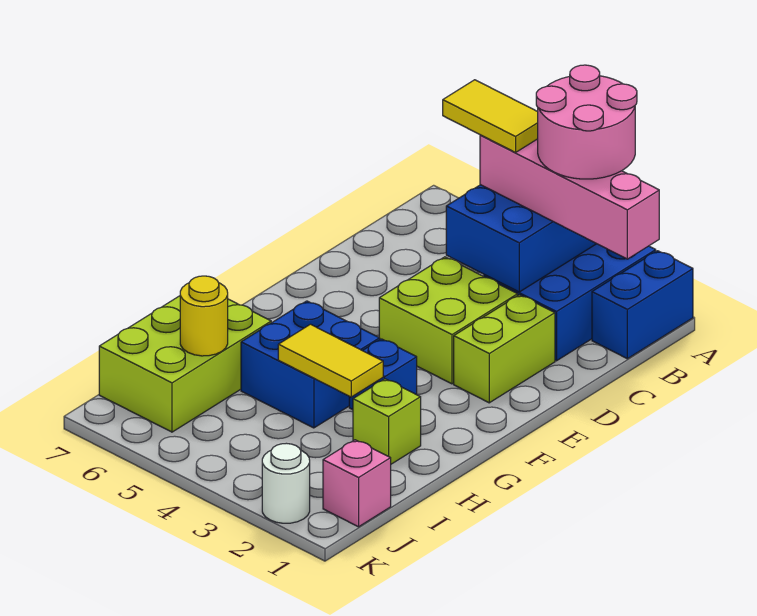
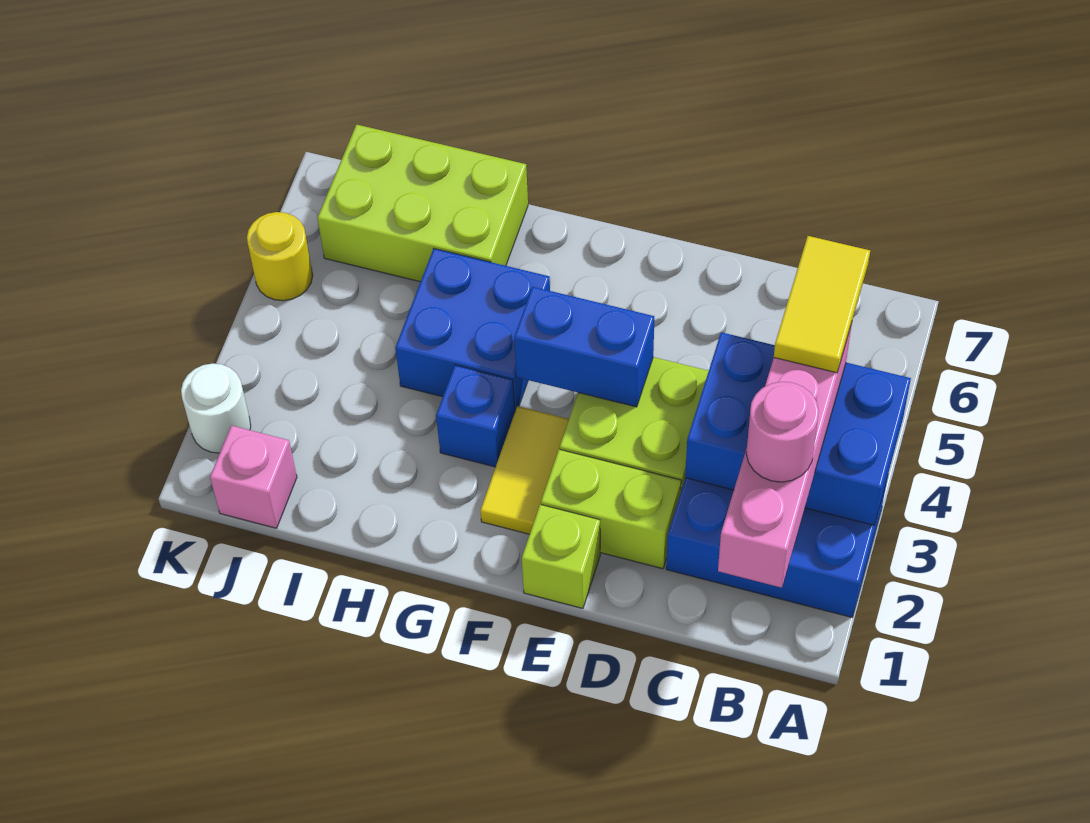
blue 1x2 brick [592,251,693,359] -> blue 1x2 brick moved to [514,287,654,407]
pink 2x2 round brick [536,65,637,179] -> pink 1x1 round brick [746,382,819,482]
lime 1x1 brick [353,379,421,464] -> lime 1x1 brick moved to [522,504,600,608]
yellow 1x2 tile [278,324,383,397] -> yellow 1x2 tile moved to [480,406,569,534]
yellow 1x1 round brick [180,276,228,356] -> yellow 1x1 round brick moved to [247,212,313,301]

